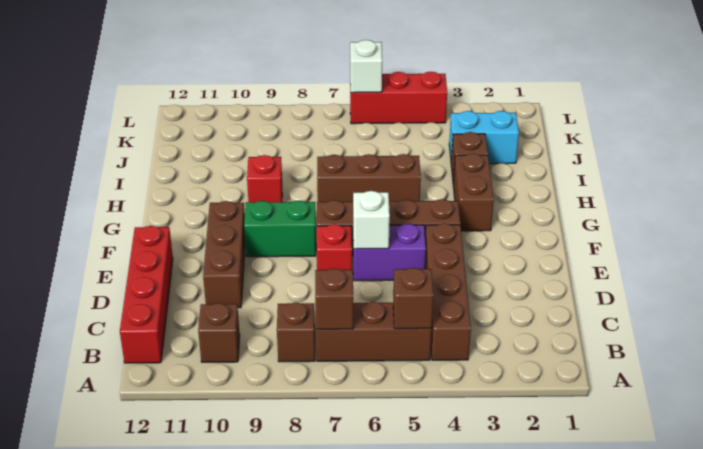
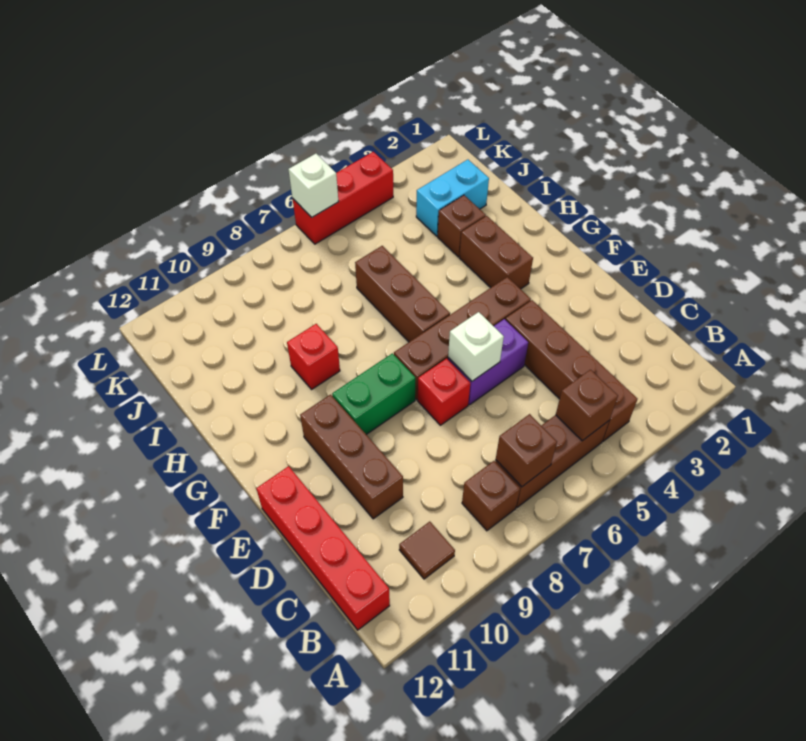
brown 1x1 brick [198,303,240,362] -> brown 1x1 tile [399,522,455,579]
brown 1x3 brick [317,154,421,202] -> brown 1x3 brick turned to [355,246,450,342]

